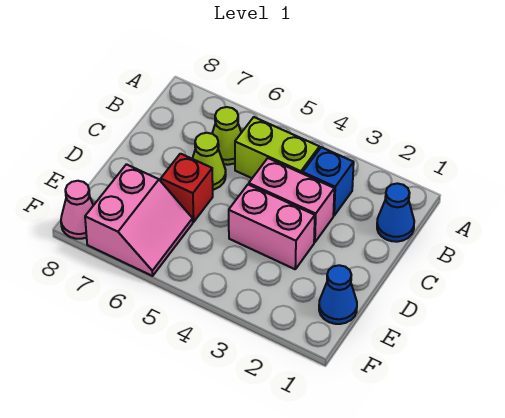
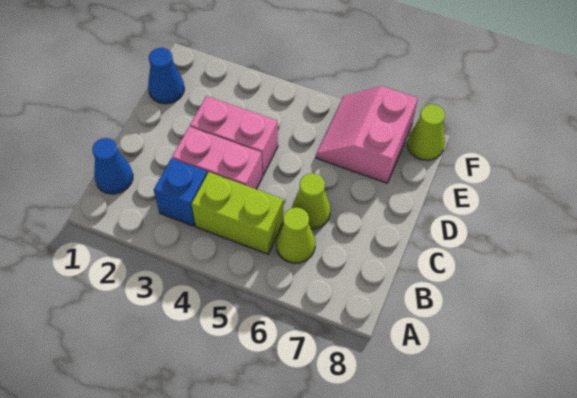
red 1x1 brick [161,154,213,222] -> none
pink 1x1 cone [61,181,93,239] -> lime 1x1 cone [407,104,445,160]

